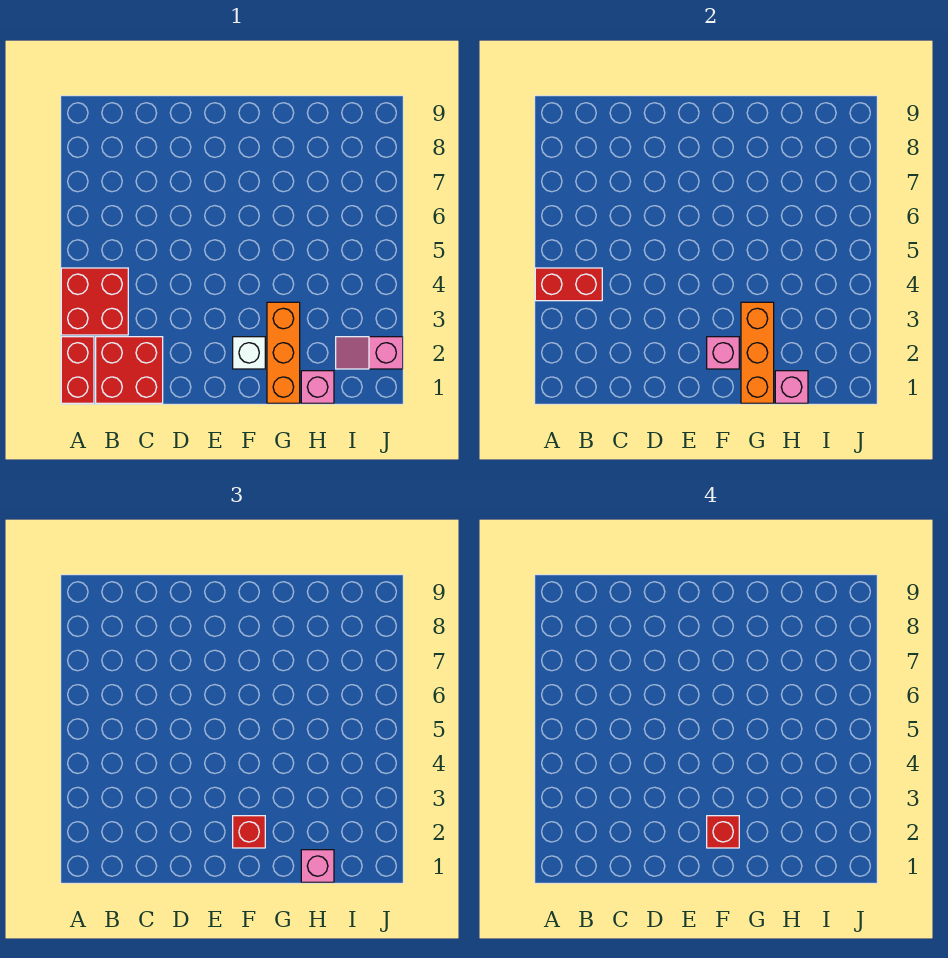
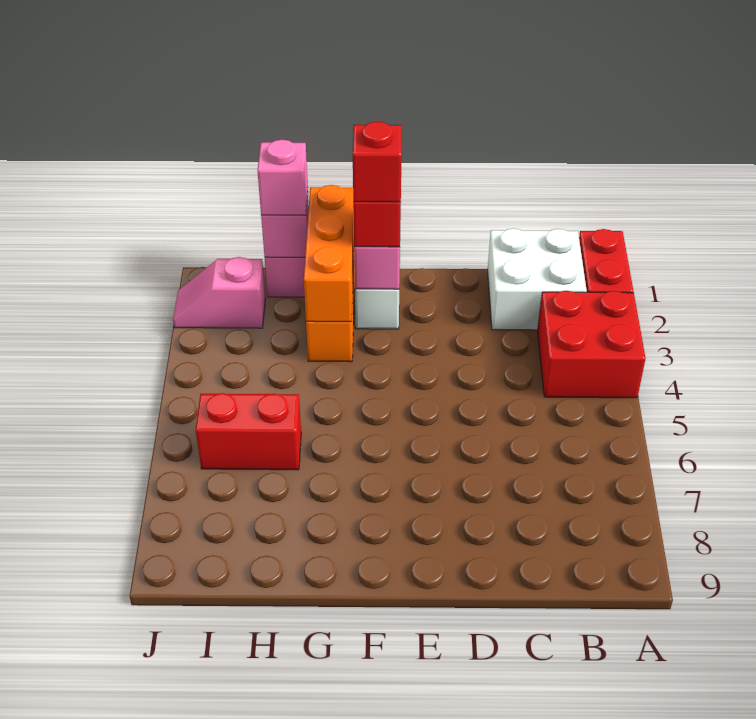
red 1x2 brick [535,268,602,301] -> red 1x2 brick moved to [196,393,301,470]
red 2x2 brick [96,337,163,403] -> white 2x2 brick [488,229,587,330]
pink 1x2 slope [336,337,403,369] -> pink 1x2 slope turned to [173,257,265,328]

